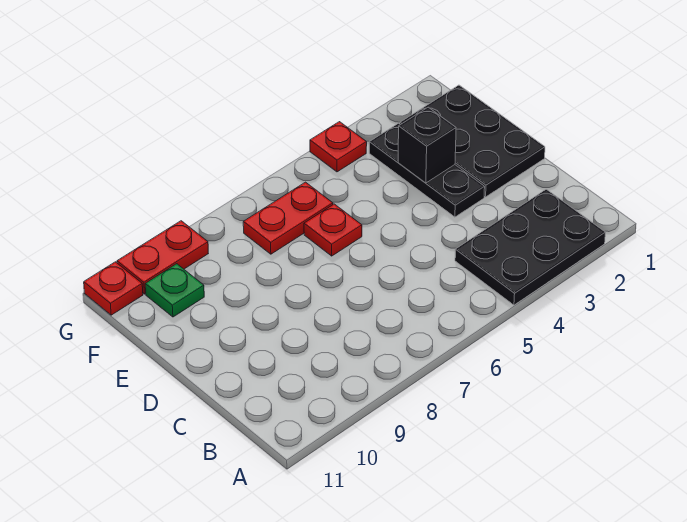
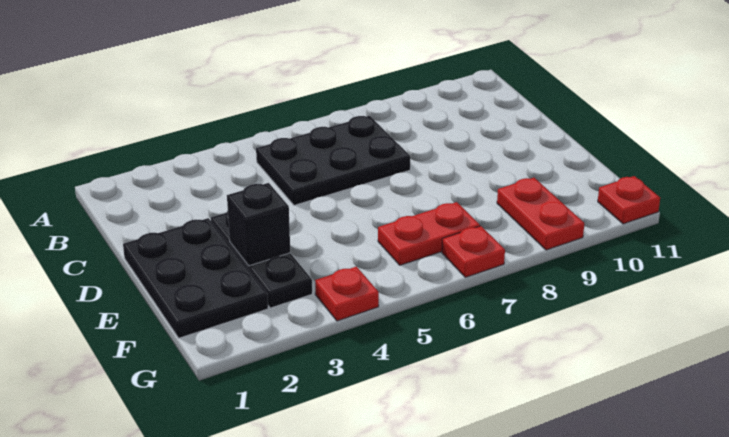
black 2x3 plate [455,189,605,305] -> black 2x3 plate moved to [256,116,410,205]
red 1x1 plate [304,204,362,256] -> red 1x1 plate moved to [442,226,505,277]
green 1x1 plate [145,264,204,317] -> none
red 1x2 plate [117,221,208,294] -> red 1x2 plate turned to [497,178,584,250]

